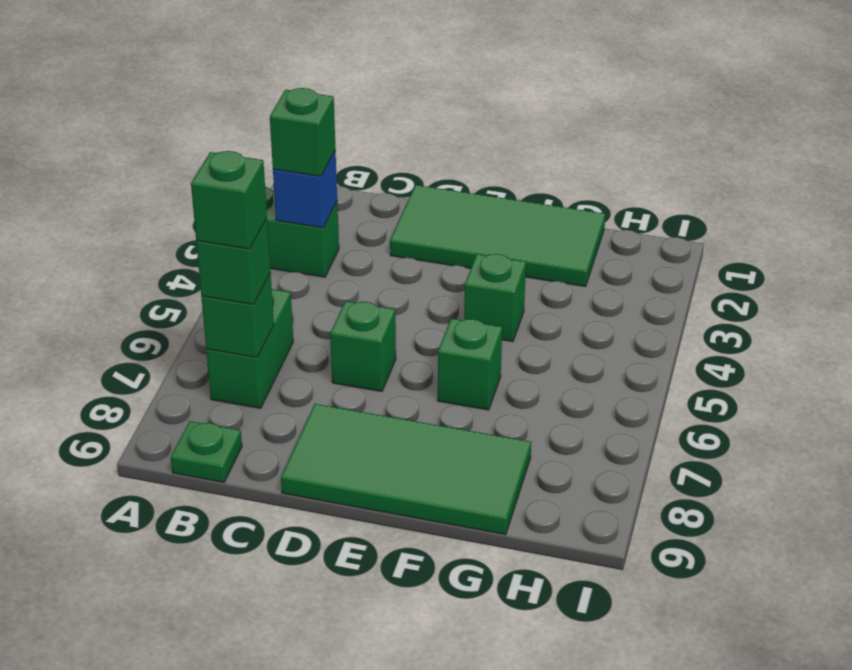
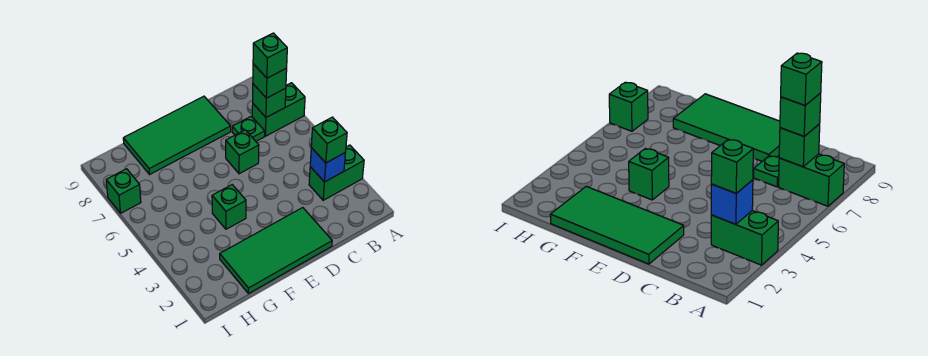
green 1x2 brick [206,289,293,408] -> green 1x2 brick turned to [252,83,305,136]
green 1x1 plate [171,421,242,482] -> green 1x1 plate moved to [232,116,265,141]
green 1x1 brick [438,319,502,410] -> green 1x1 brick moved to [106,169,141,213]

